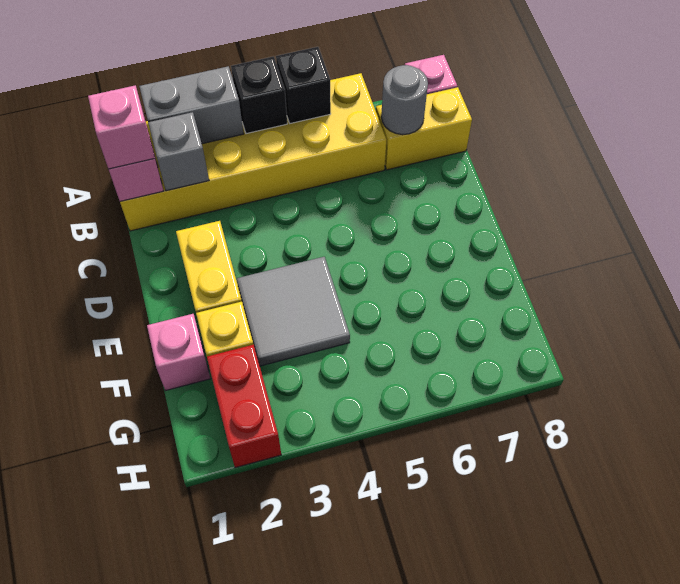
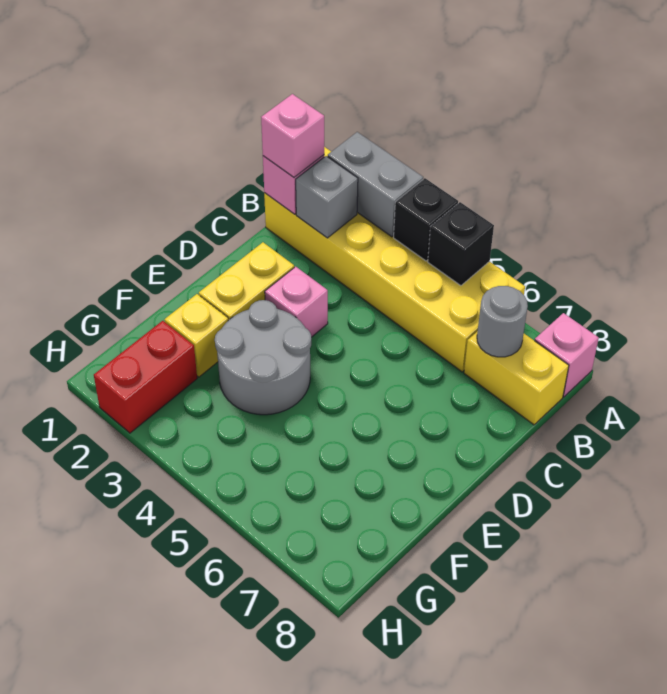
grey 2x2 tile [237,257,350,366] -> grey 2x2 round brick [215,300,311,415]
pink 1x1 brick [147,314,210,391] -> pink 1x1 brick moved to [265,267,328,337]

